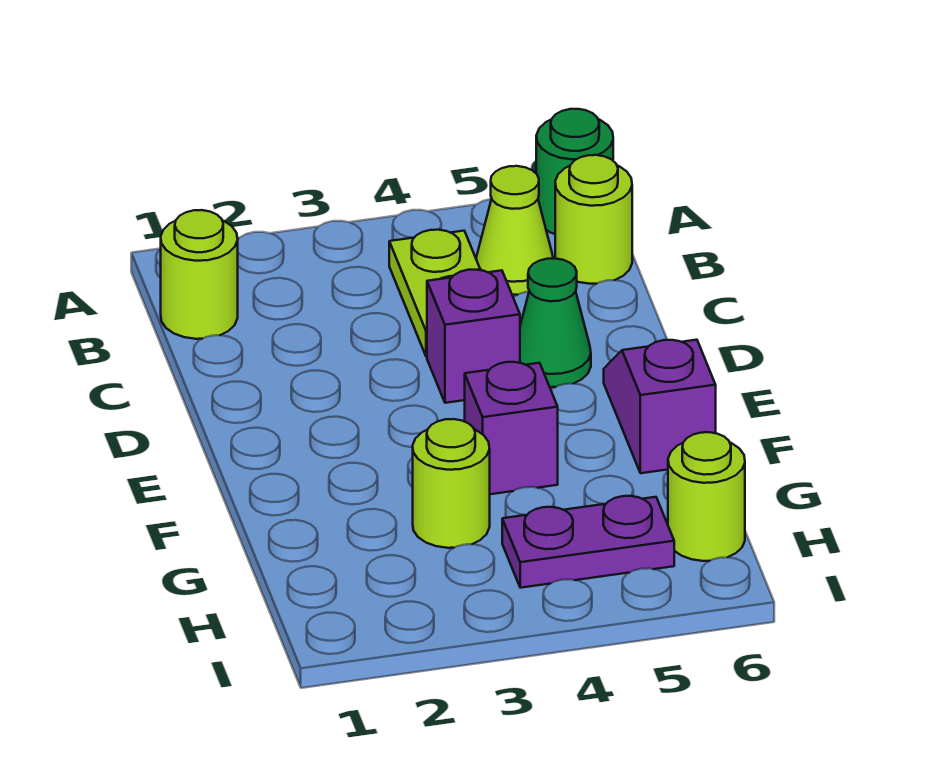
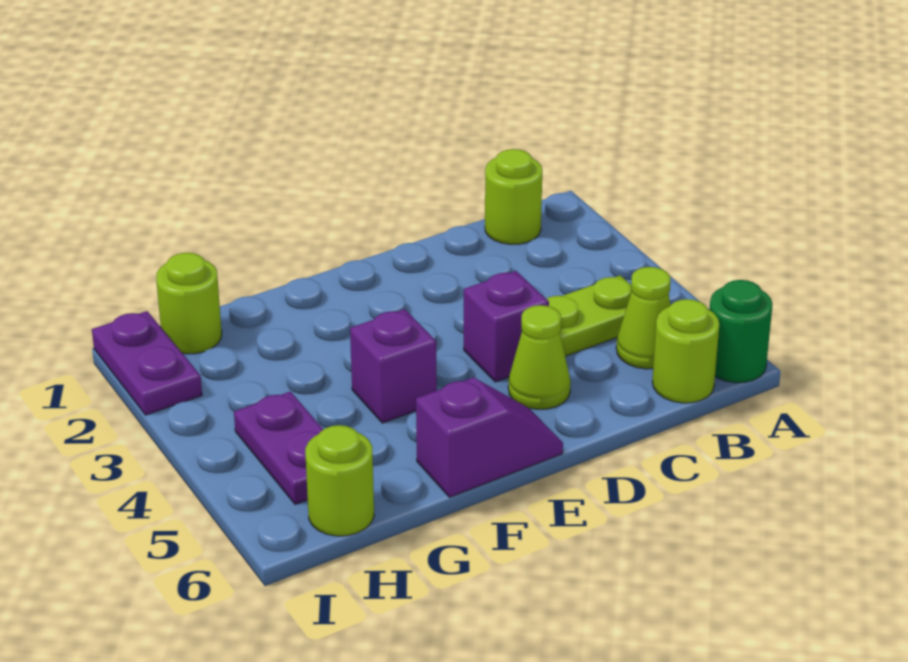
green 1x1 cone [520,259,591,387] -> lime 1x1 cone [508,305,571,409]
lime 1x1 round brick [413,419,490,548] -> lime 1x1 round brick moved to [156,253,222,354]
none -> purple 1x2 plate [92,311,202,415]

